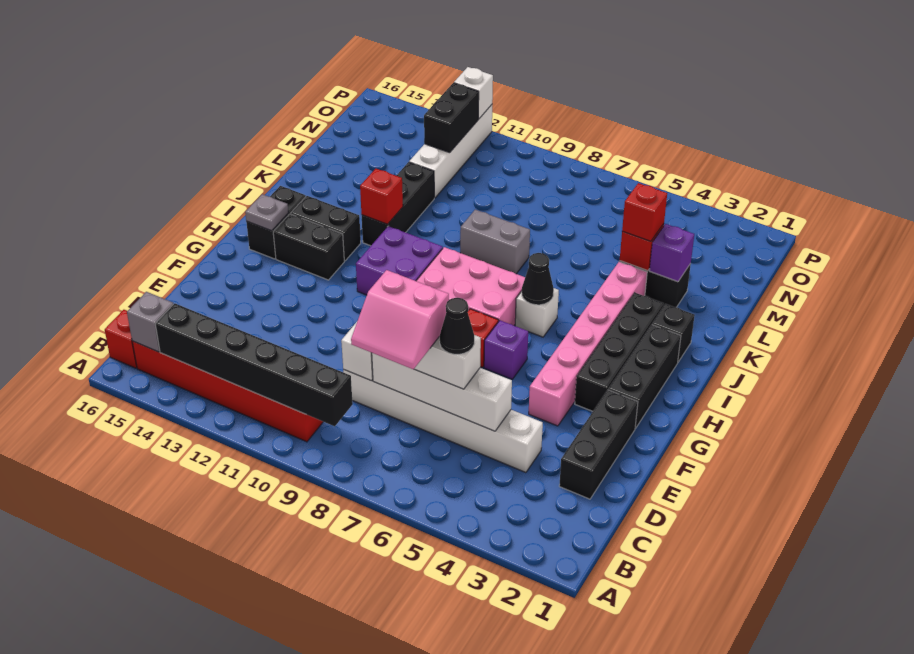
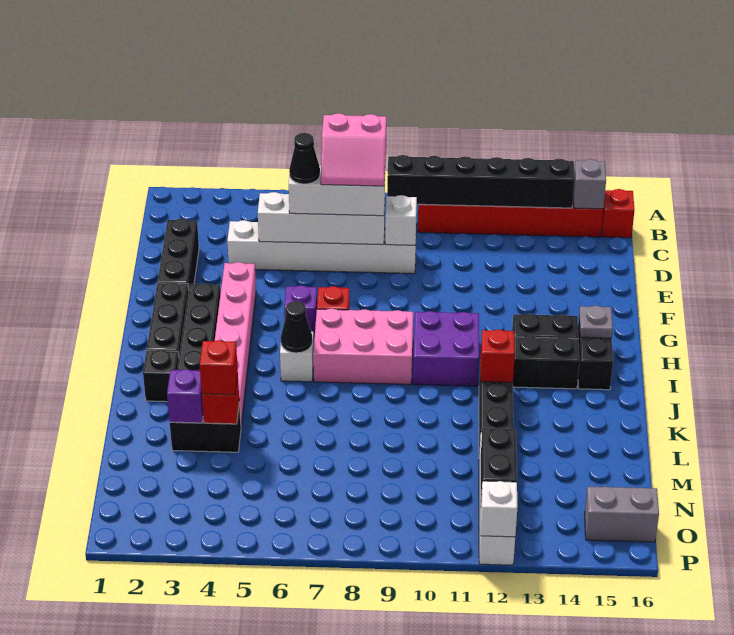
pink 2x2 slope [351,270,449,369] -> pink 2x2 slope turned to [321,113,386,186]
grey 1x2 brick [460,210,530,274] -> grey 1x2 brick moved to [585,487,659,542]

